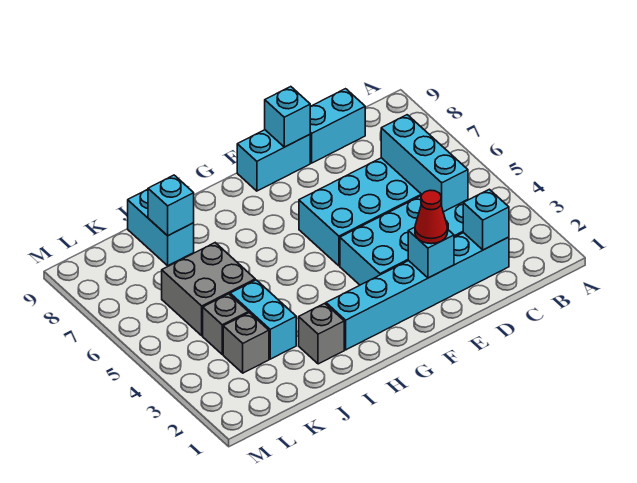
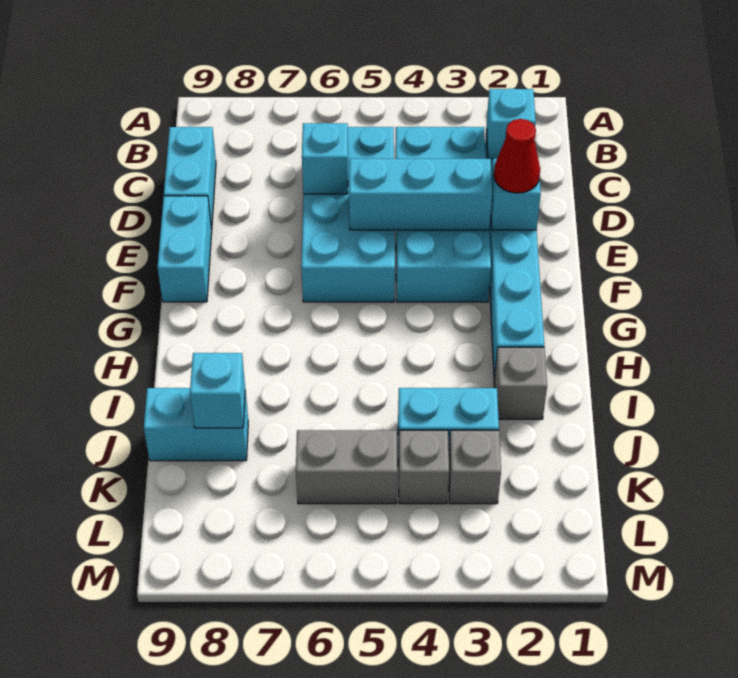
cyan 1x3 brick [381,115,468,212] -> cyan 1x3 brick moved to [349,158,492,230]
cyan 1x1 brick [265,87,311,147] -> cyan 1x1 brick moved to [302,123,348,194]
grey 2x2 brick [162,243,255,336] -> grey 1x2 brick [296,430,397,504]

